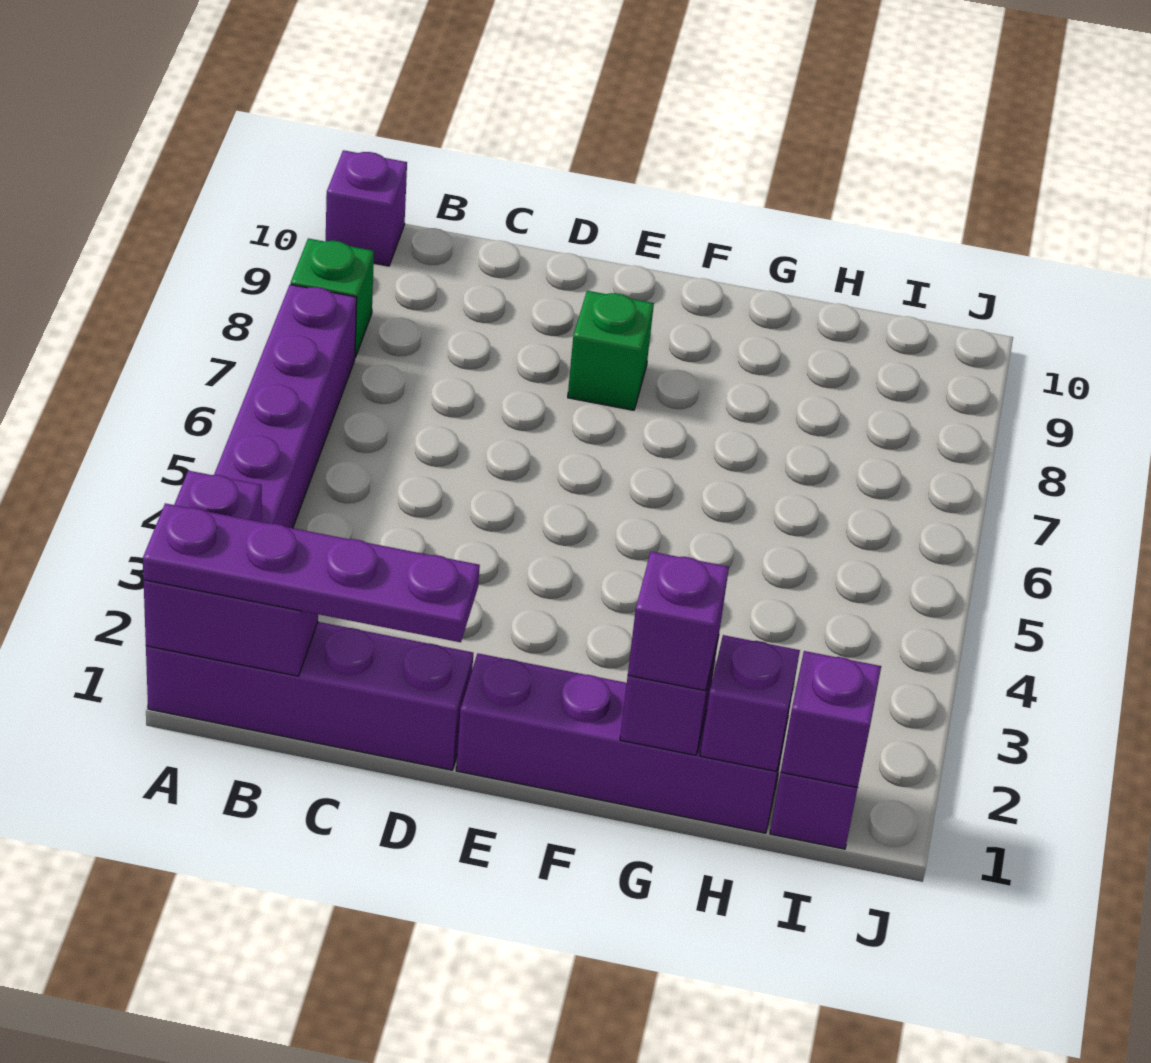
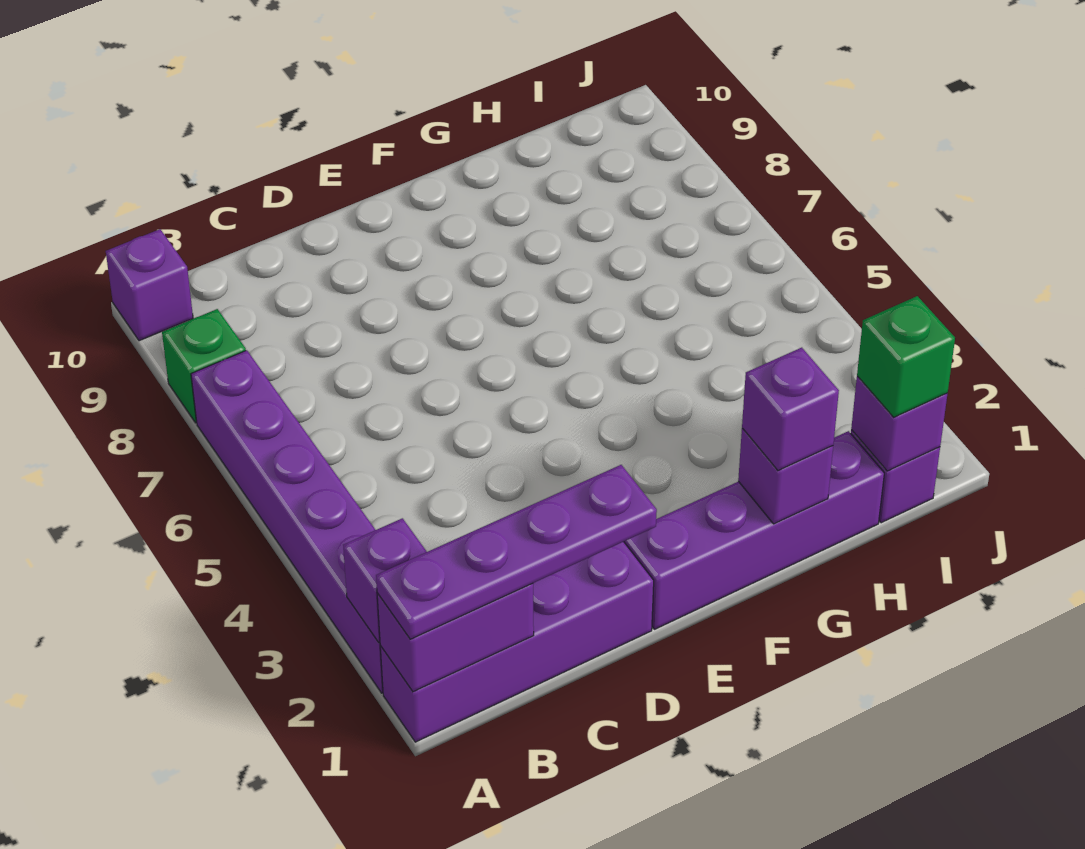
green 1x1 brick [568,291,654,410] -> green 1x1 brick moved to [857,296,955,417]
purple 1x1 brick [700,635,800,771] -> none

